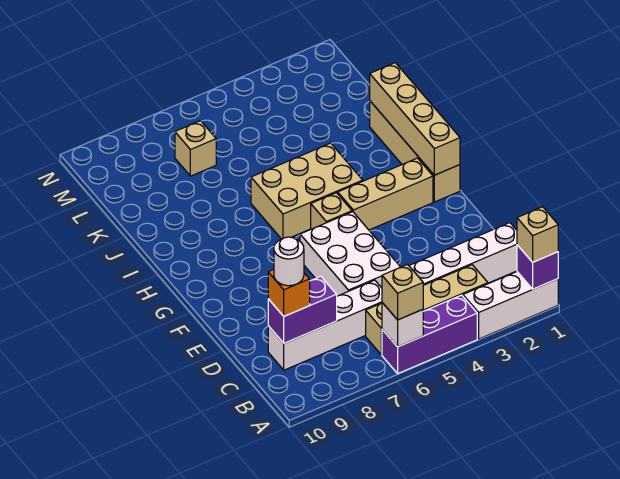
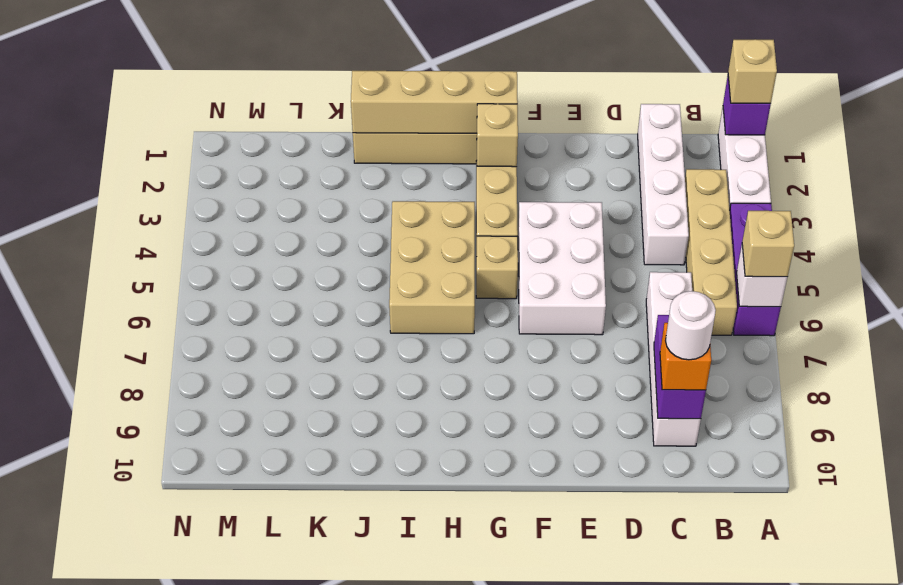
white 2x3 brick [300,212,400,296] -> white 2x3 brick turned to [518,202,606,335]
tan 1x1 brick [175,121,216,176] -> tan 1x1 brick moved to [477,104,518,167]

